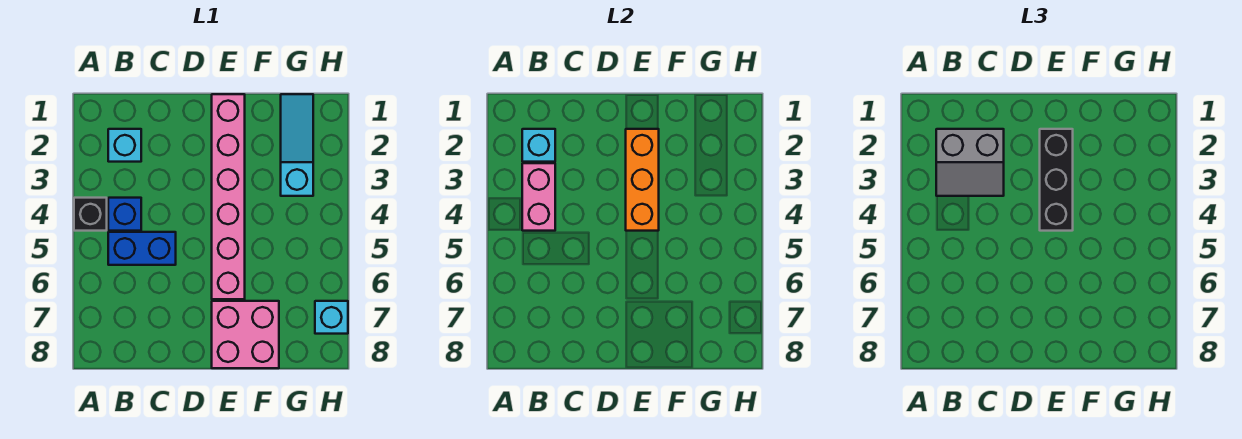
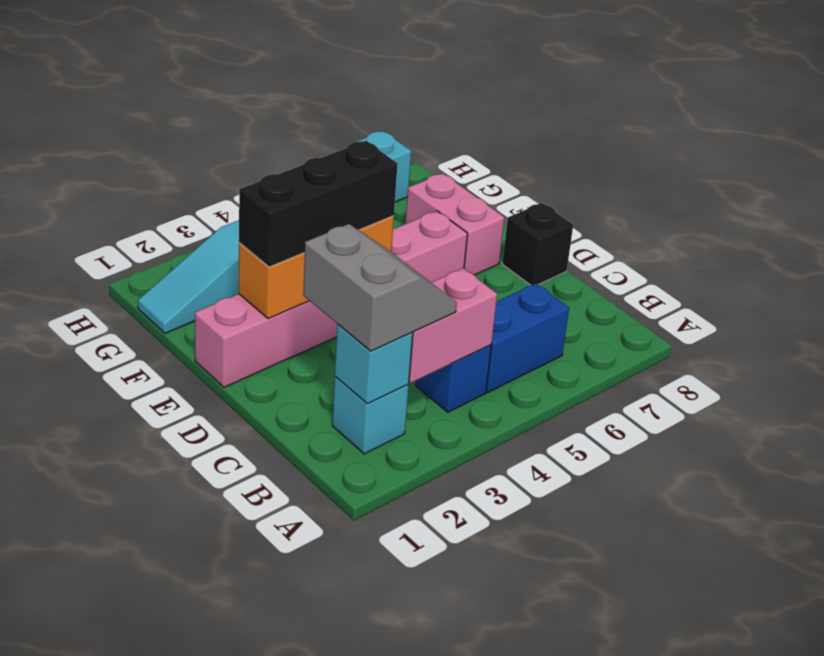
black 1x1 brick [74,198,107,231] -> black 1x1 brick moved to [502,203,573,285]
blue 1x2 brick [108,232,176,265] -> blue 1x2 brick turned to [486,283,569,392]
pink 2x2 brick [212,301,279,368] -> pink 1x2 brick [405,173,504,275]

